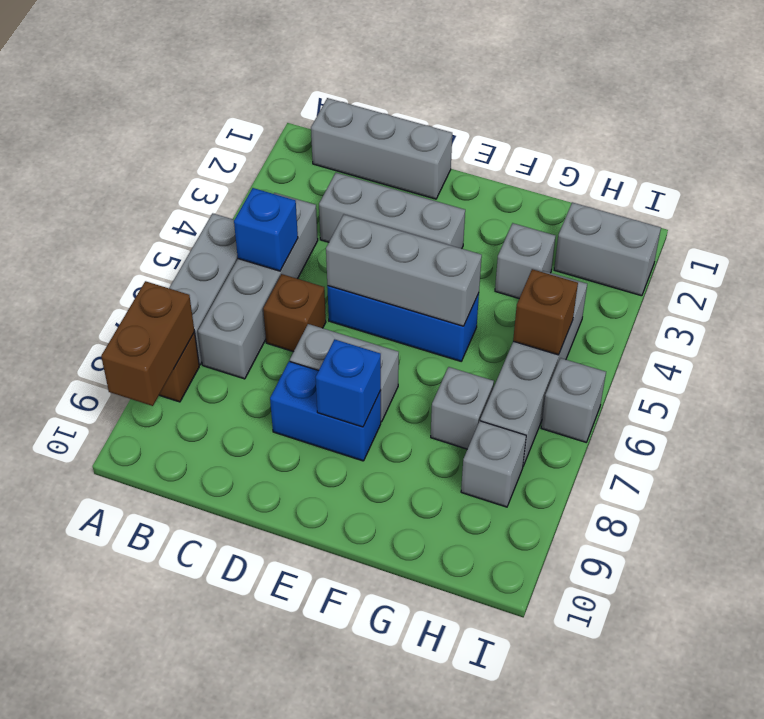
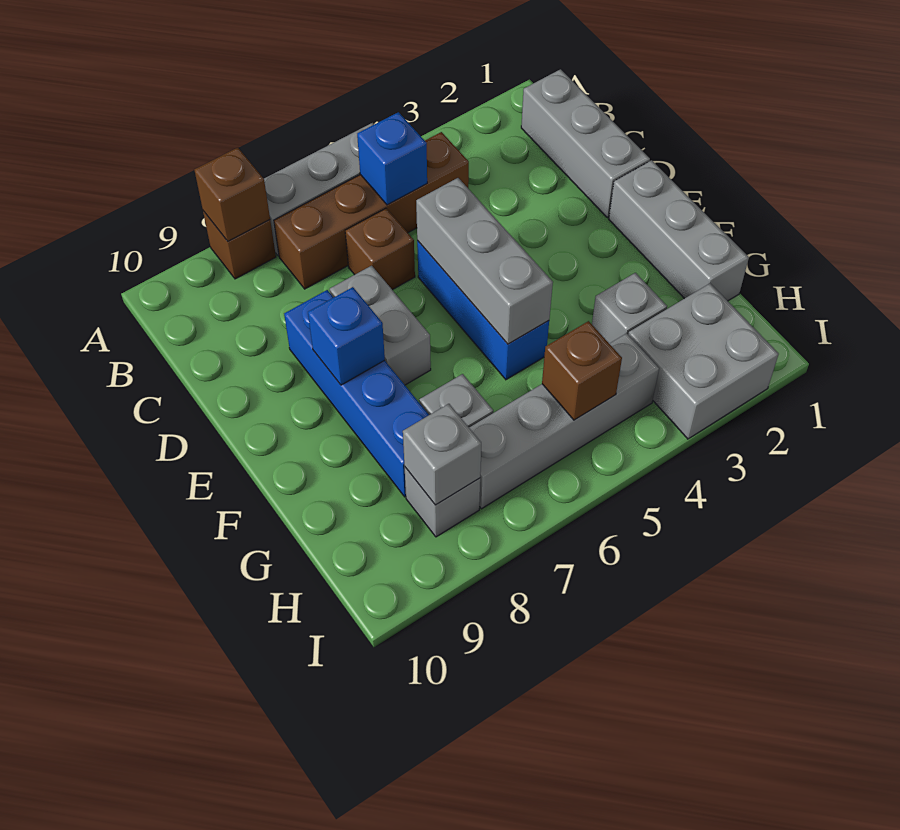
brown 1x2 brick [101,281,195,406] -> brown 1x1 brick [194,148,270,241]
grey 1x4 brick [198,193,318,379] -> brown 1x4 brick [274,132,469,289]
grey 1x3 brick [319,173,465,249] -> grey 1x3 brick moved to [609,160,749,301]
blue 1x2 brick [270,361,381,461] -> blue 1x4 brick [284,290,429,497]
grey 1x2 brick [554,202,661,296] -> grey 2x2 brick [628,283,779,439]
grey 1x1 brick [541,358,606,442] -> grey 1x1 brick moved to [403,404,481,505]

